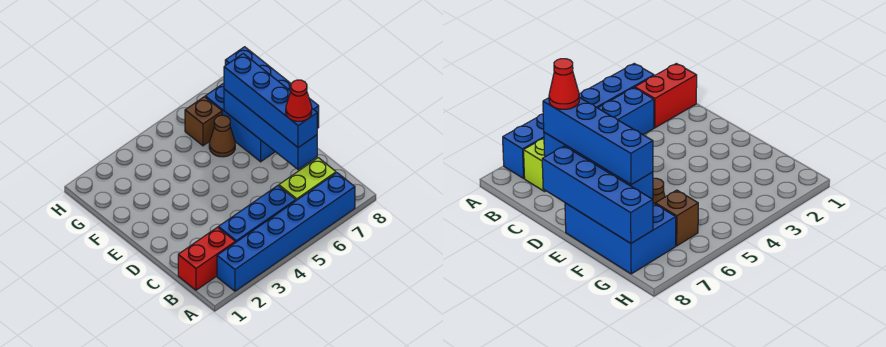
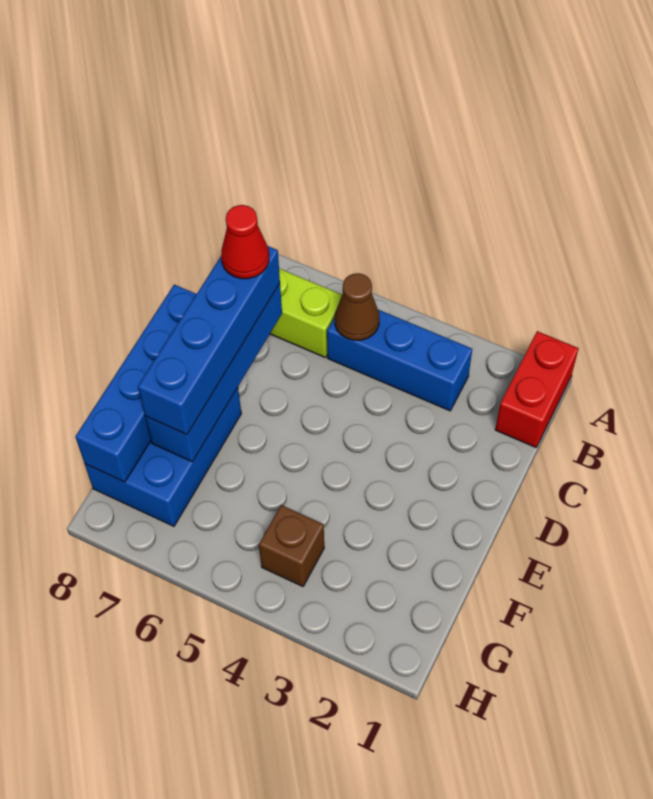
blue 1x6 brick [217,173,355,291] -> none
red 1x2 brick [178,227,235,290] -> red 1x2 brick turned to [495,331,579,447]
brown 1x1 cone [209,115,235,157] -> brown 1x1 cone moved to [335,273,379,340]
brown 1x1 brick [185,97,222,146] -> brown 1x1 brick moved to [259,505,324,586]

